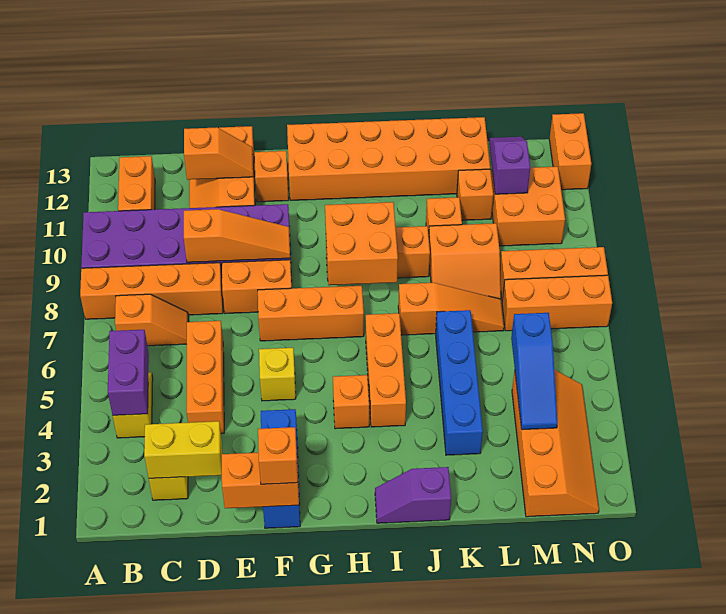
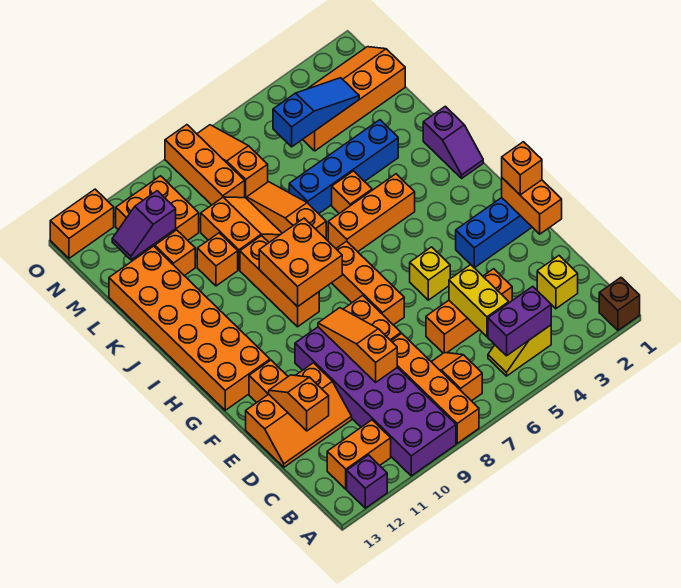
none -> brown 1x1 brick [599,278,640,330]
none -> purple 1x1 brick [347,455,387,508]
yellow 1x2 brick [144,421,222,478] -> yellow 1x2 brick moved to [449,265,509,337]
orange 1x1 brick [333,375,369,429] -> orange 1x1 brick moved to [332,171,372,213]
orange 1x3 brick [502,275,612,331] -> orange 1x3 slope [197,125,268,199]

